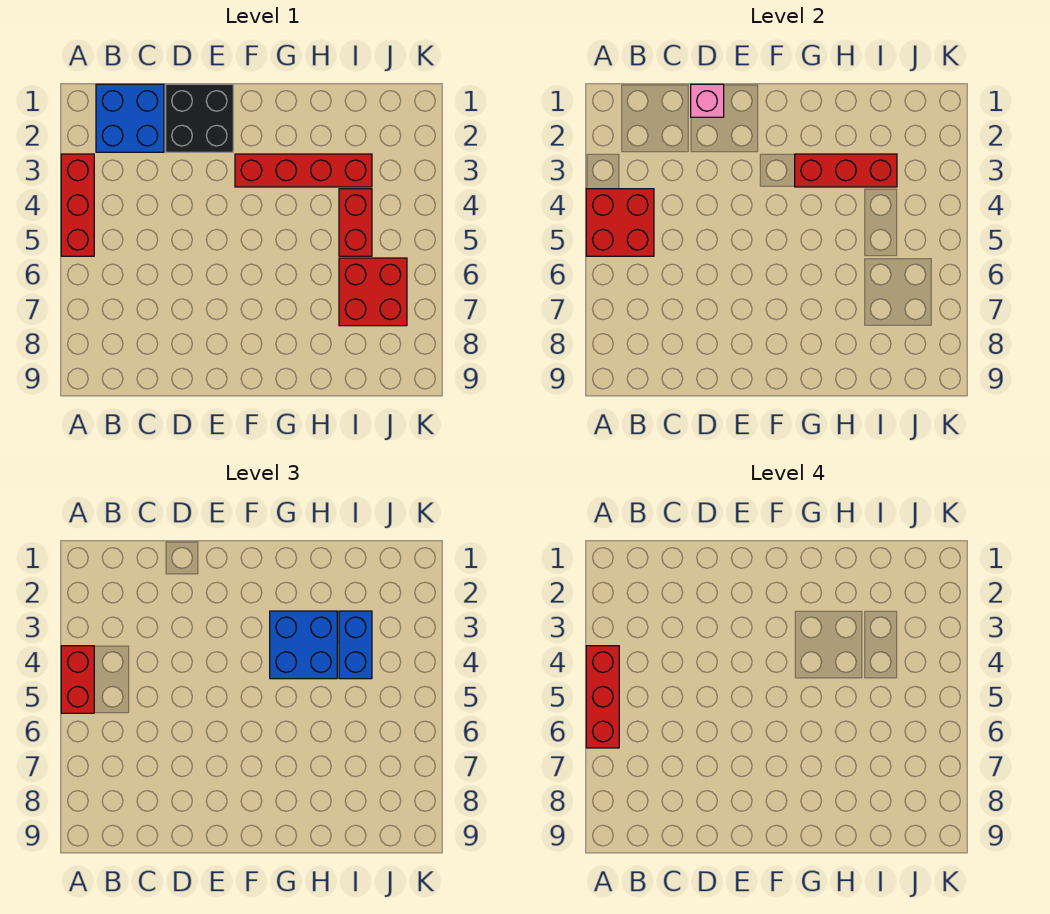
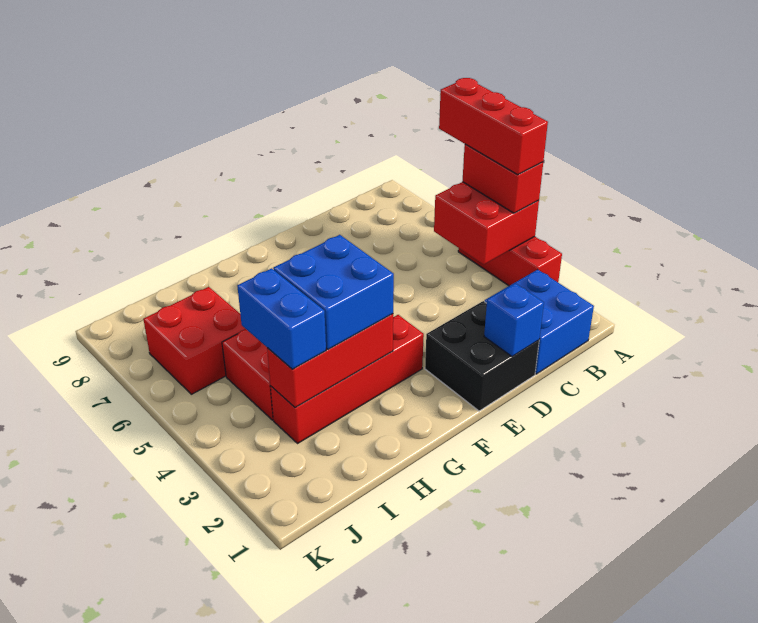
pink 1x1 brick [691,84,724,117] -> blue 1x1 brick [484,283,544,357]

